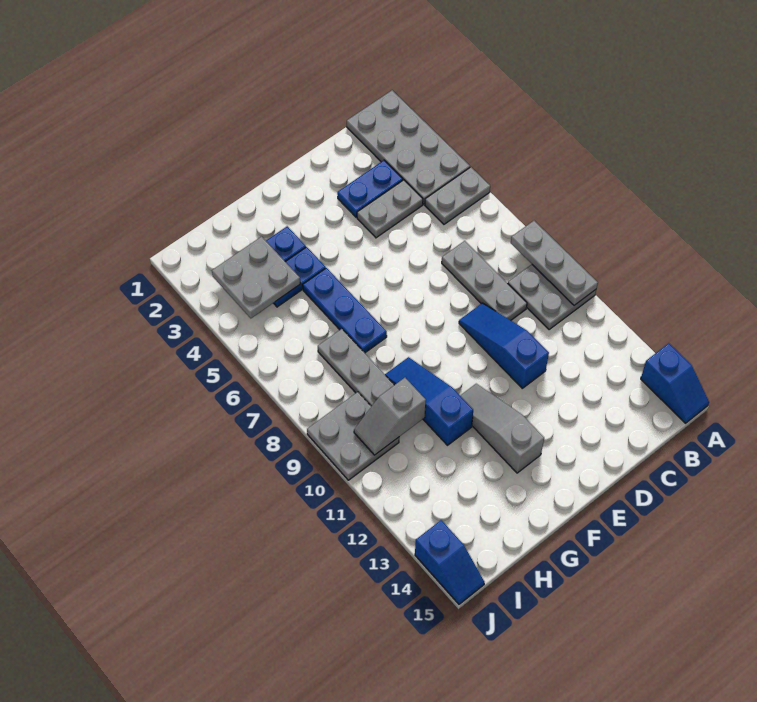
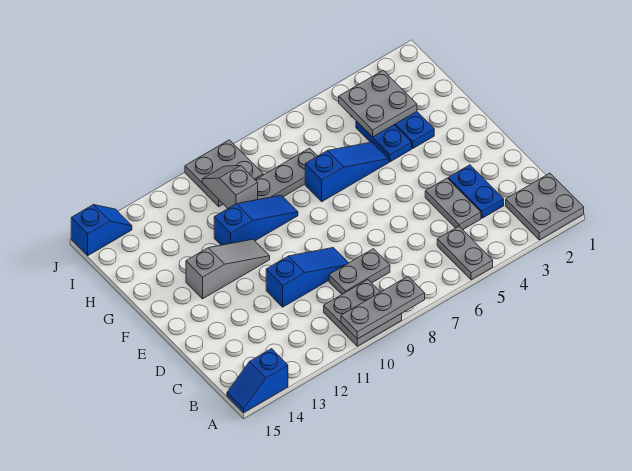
grey 2x4 plate [347,90,470,204] -> grey 2x2 plate [506,173,584,240]
grey 1x3 plate [442,241,527,320] -> grey 1x2 plate [329,249,390,294]
blue 1x3 plate [303,268,387,353] -> blue 1x3 slope [305,142,389,202]
blue 1x2 slope [415,520,485,604] -> blue 1x2 slope turned to [71,205,132,255]

